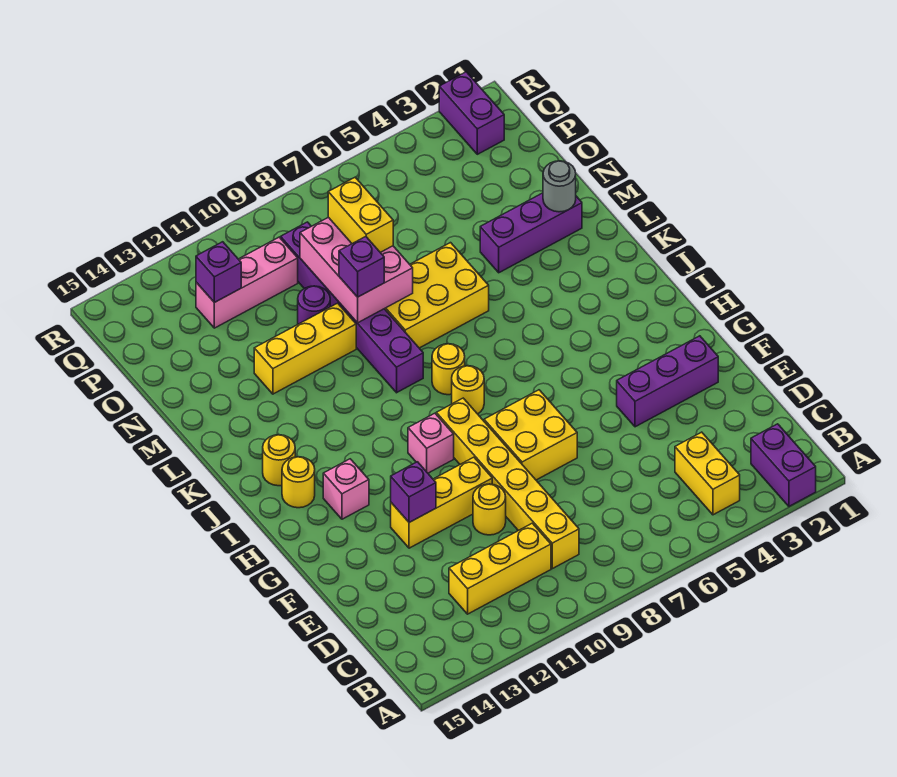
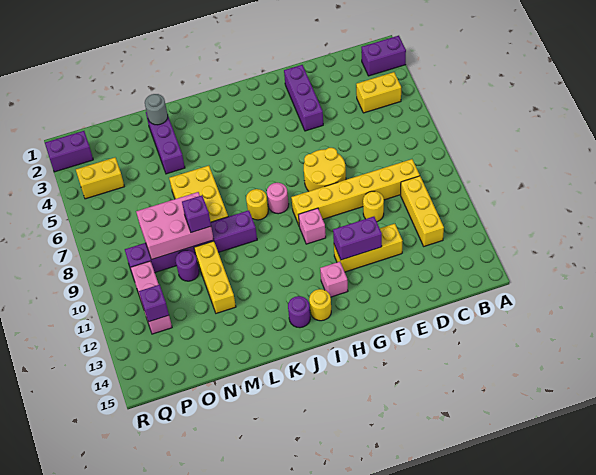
yellow 2x2 brick [484,390,577,480] -> yellow 2x2 round brick [304,148,346,191]
yellow 1x3 brick [391,457,492,548] -> yellow 1x3 brick turned to [334,224,403,272]
purple 1x1 brick [391,462,436,523] -> purple 1x2 brick [333,217,382,260]
yellow 1x1 round brick [452,366,484,414] -> pink 1x1 round brick [267,183,289,214]
yellow 1x1 round brick [263,435,295,486] -> purple 1x1 round brick [288,296,310,328]
yellow 1x2 brick [328,177,393,252] -> yellow 1x2 brick moved to [76,158,124,199]

